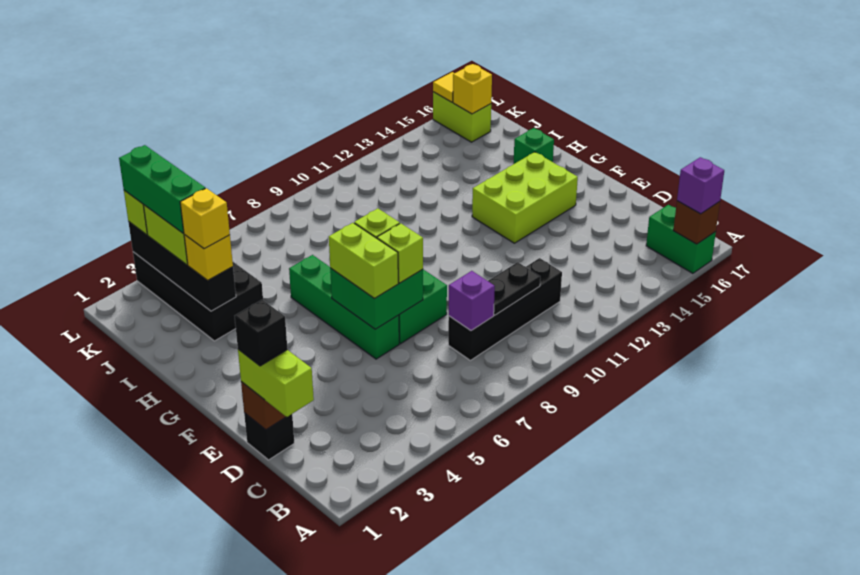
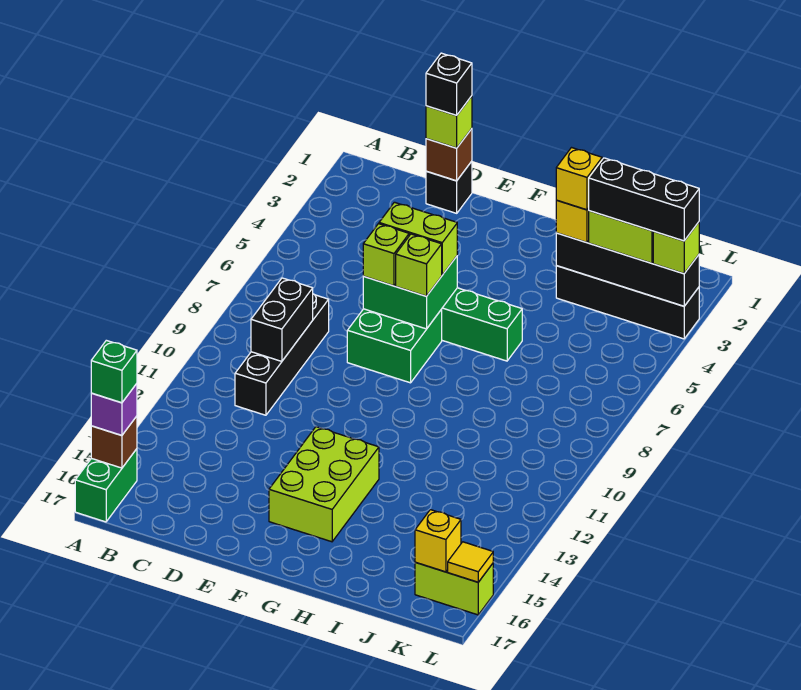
green 1x2 brick [646,205,716,273] -> green 1x2 brick turned to [75,449,137,522]
lime 1x2 brick [238,349,314,417] -> lime 1x1 brick [426,96,472,148]
purple 1x1 brick [449,271,495,331] -> none
black 1x2 plate [488,262,540,315] -> black 1x2 brick [251,278,313,361]
green 1x1 brick [514,128,554,164] -> green 1x1 brick moved to [91,340,137,403]
black 2x4 brick [133,252,263,341] -> black 1x4 brick [556,266,699,339]
green 1x3 brick [119,145,205,233] -> black 1x3 brick [589,158,699,241]

